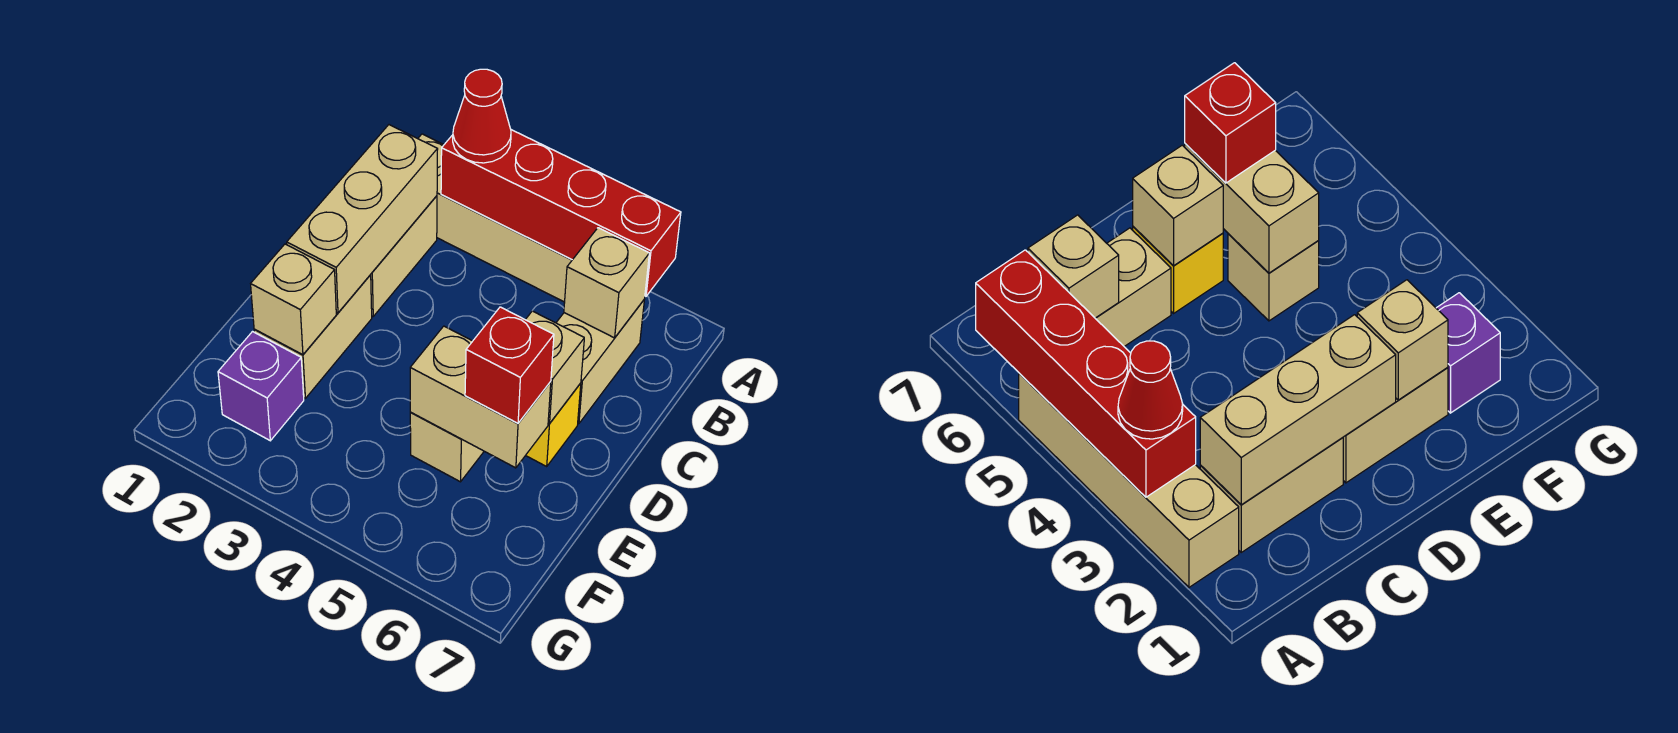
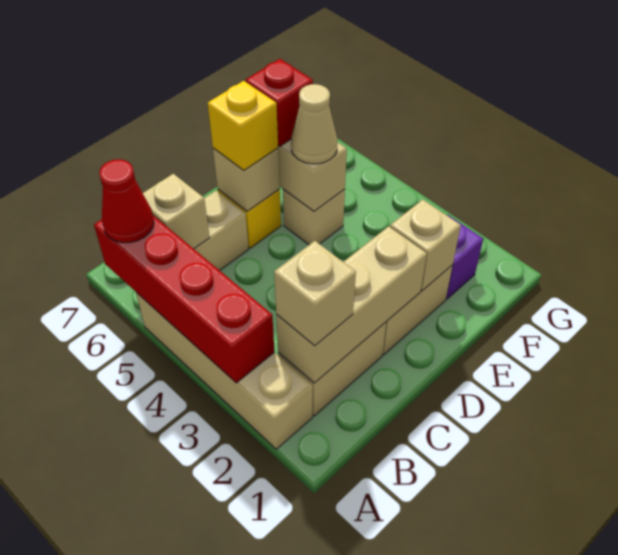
red 1x1 cone [453,69,511,163] -> red 1x1 cone moved to [99,159,154,243]
none -> tan 1x1 brick [274,241,356,346]
none -> yellow 1x1 brick [208,81,278,170]
none -> tan 1x1 cone [291,84,337,164]

